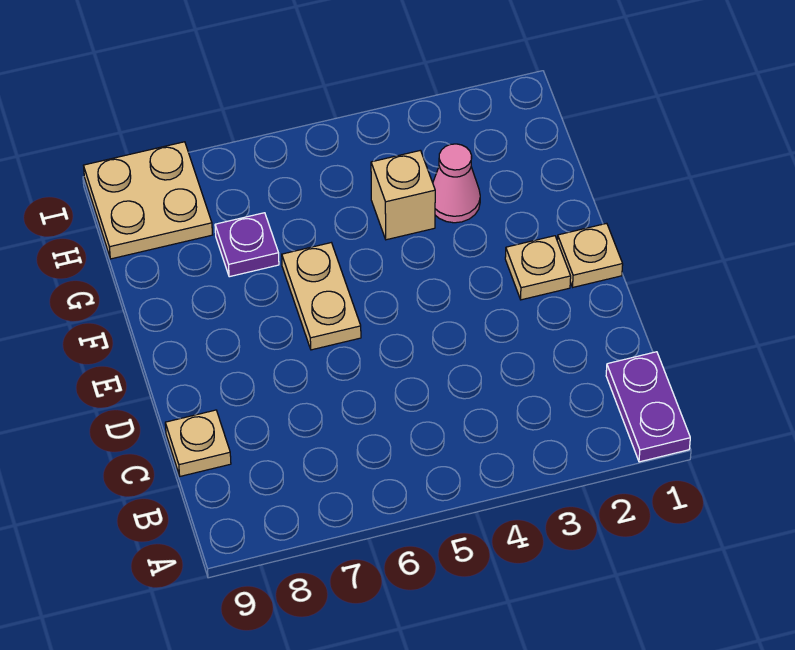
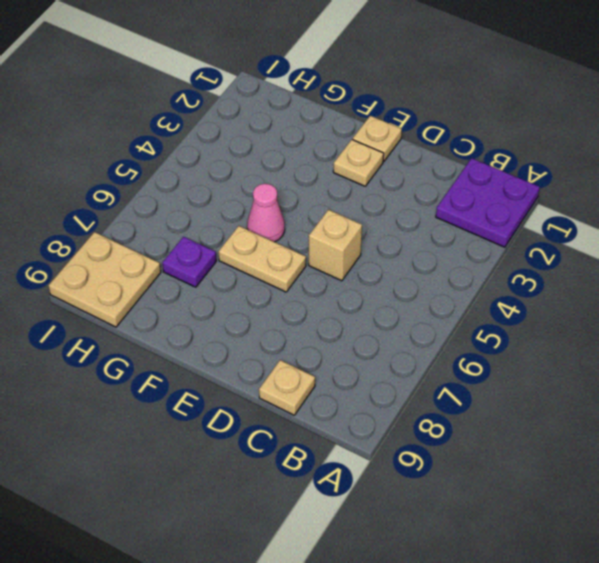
purple 1x2 plate [606,352,690,462] -> purple 2x2 plate [436,158,540,247]
pink 1x1 cone [433,144,480,223] -> pink 1x1 cone moved to [247,184,285,242]
tan 1x1 brick [371,150,435,240] -> tan 1x1 brick moved to [309,210,362,281]

